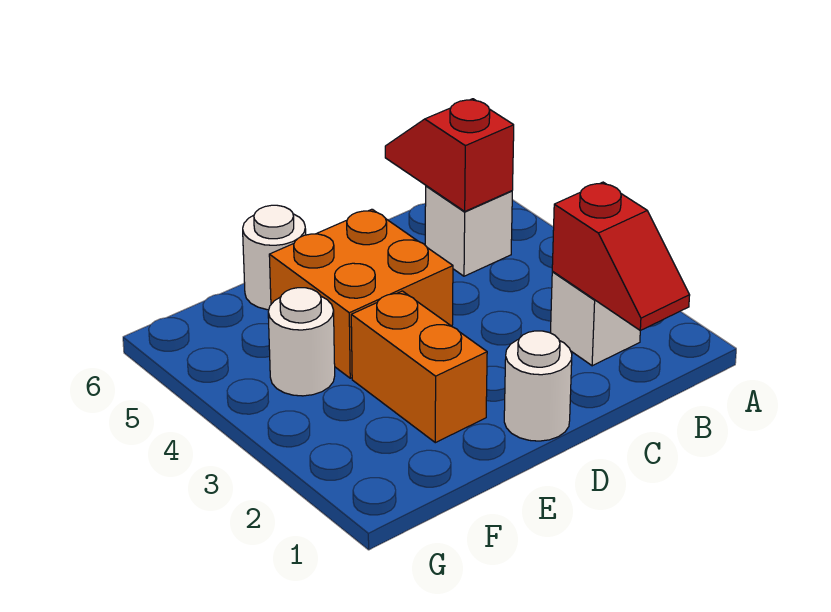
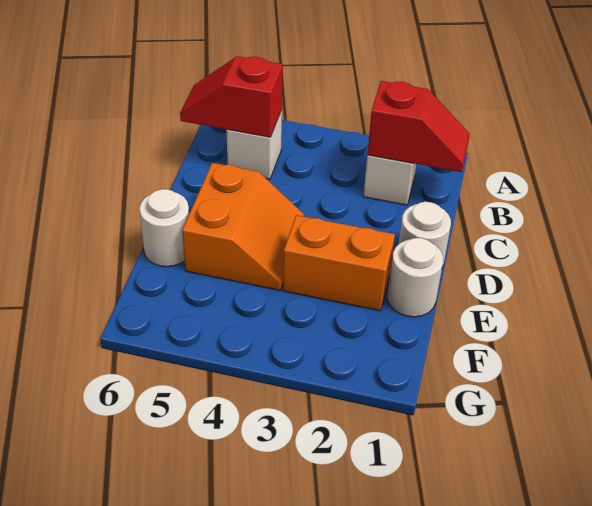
orange 2x2 brick [269,209,453,378] -> orange 2x2 slope [182,163,304,290]
white 1x1 round brick [268,288,335,396] -> white 1x1 round brick moved to [387,238,443,317]

